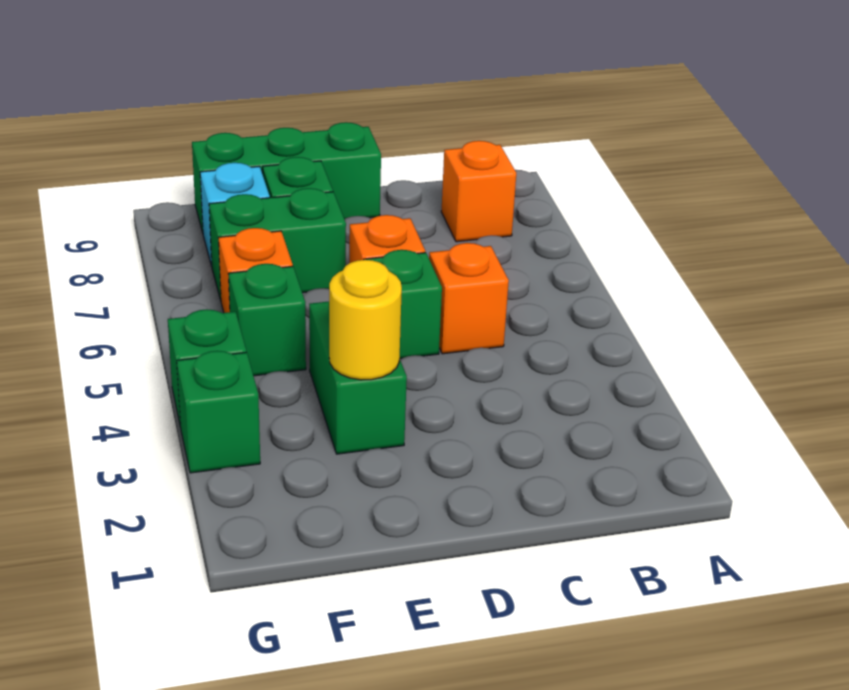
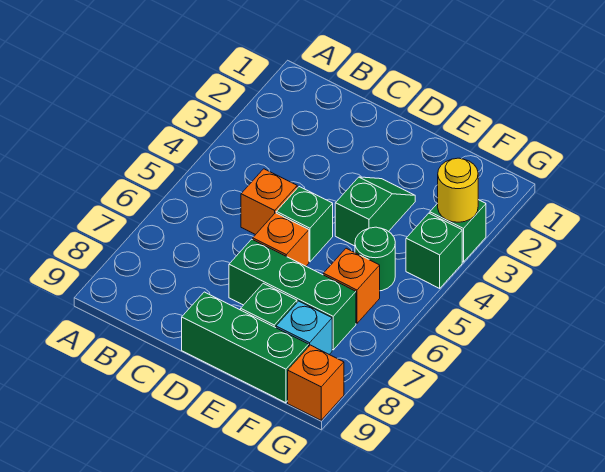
orange 1x1 brick [441,141,516,242] -> orange 1x1 brick moved to [288,345,344,420]
green 1x2 brick [309,302,407,454] -> green 1x2 slope [335,177,415,246]
yellow 1x1 round brick [329,260,402,380] -> yellow 1x1 round brick moved to [438,158,478,222]
green 1x2 brick [209,188,346,300] -> green 1x3 brick [229,239,356,350]
green 1x1 brick [228,264,306,376] -> green 1x1 round brick [355,227,395,291]

